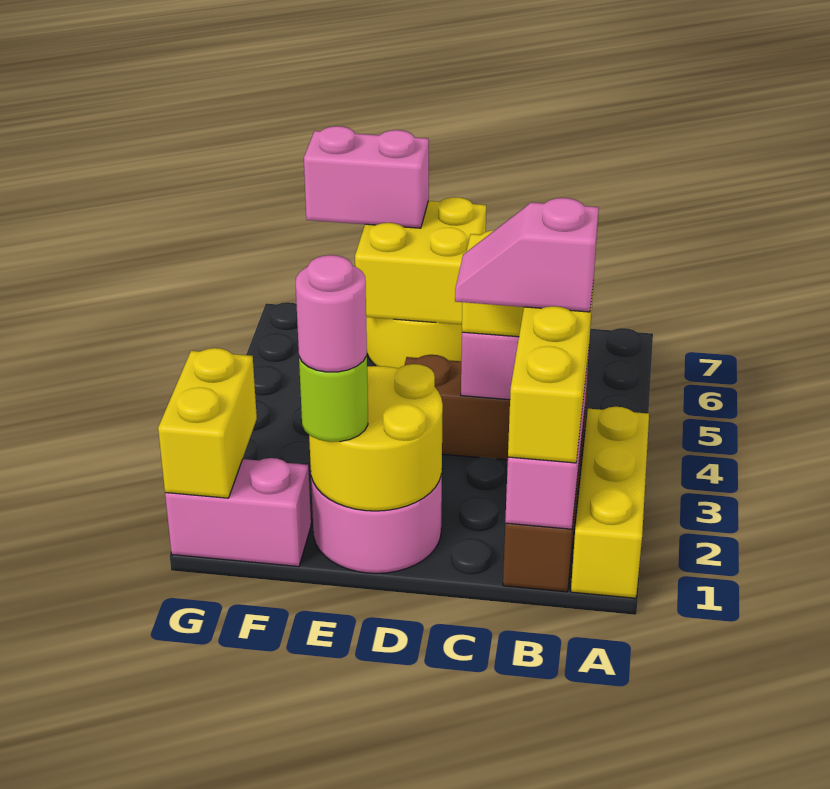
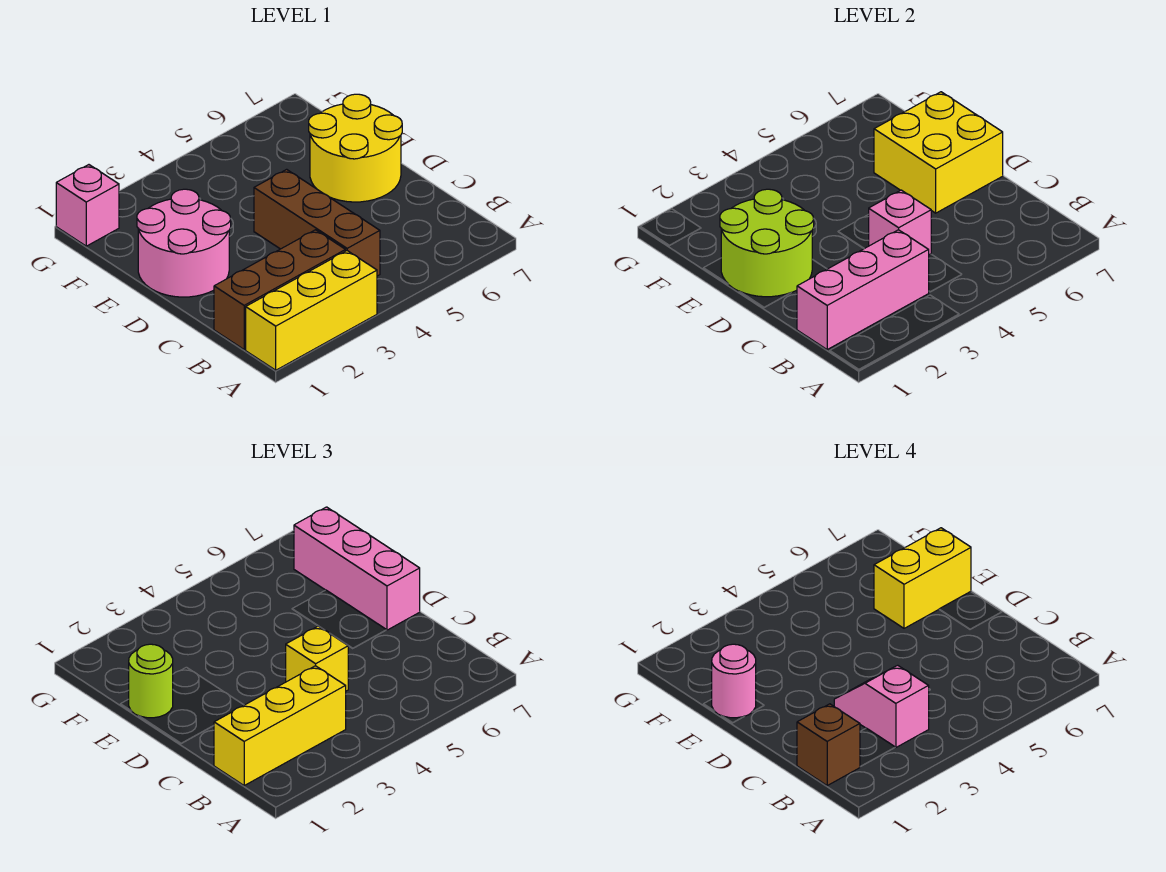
none -> brown 1x1 brick [797,704,860,785]
yellow 2x2 round brick [309,364,443,511] -> lime 2x2 round brick [720,189,814,297]
pink 1x2 brick [304,126,429,228] -> pink 1x3 brick [294,507,420,630]
pink 1x2 brick [165,458,311,567] -> pink 1x1 brick [56,165,119,246]
yellow 1x2 brick [158,348,257,498] -> yellow 1x2 brick moved to [874,528,971,628]

